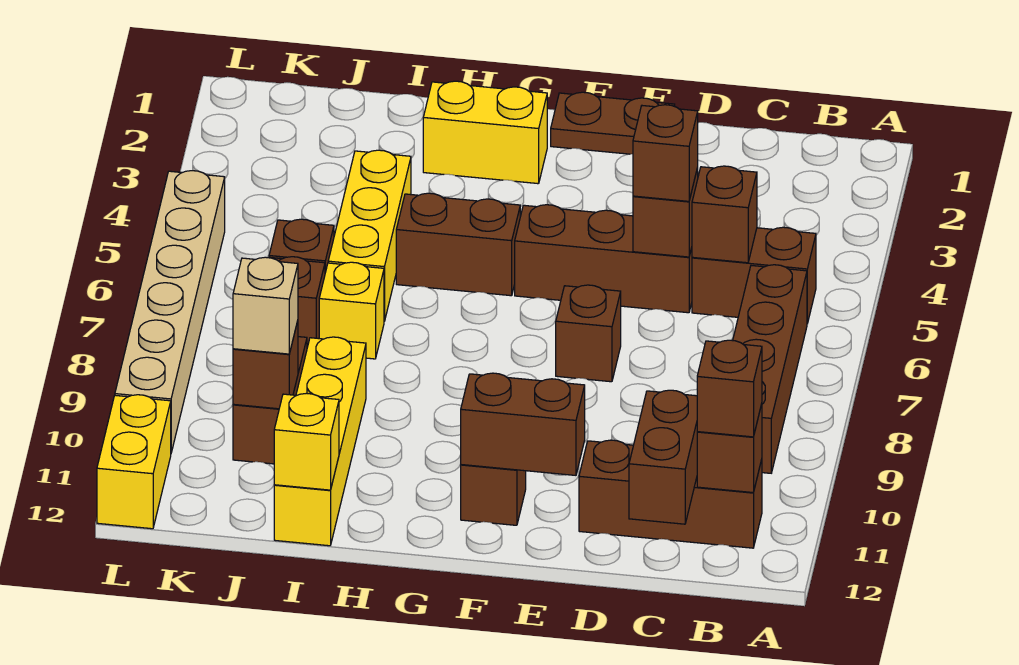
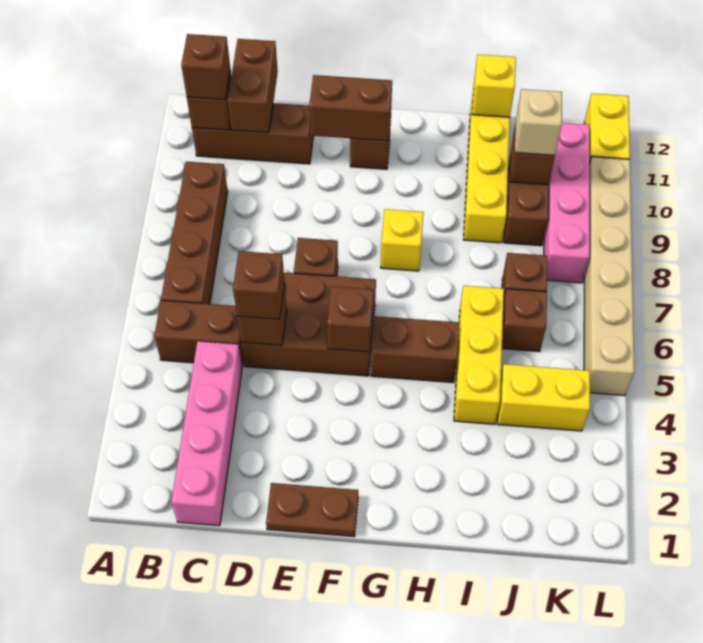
none -> pink 1x4 brick [171,341,242,526]
brown 1x1 brick [692,166,757,263] -> brown 1x1 brick moved to [327,286,374,352]
brown 1x3 brick [515,205,692,313] -> brown 2x3 brick [241,273,376,376]
yellow 1x2 brick [423,81,547,184] -> yellow 1x2 brick moved to [497,364,590,431]
yellow 1x1 brick [319,262,384,359] -> yellow 1x1 brick moved to [381,209,424,271]
none -> pink 1x4 brick [544,123,590,283]

